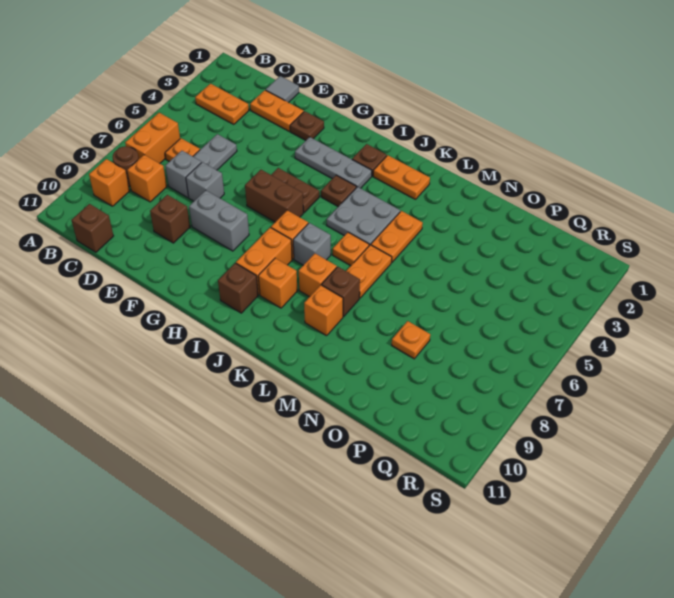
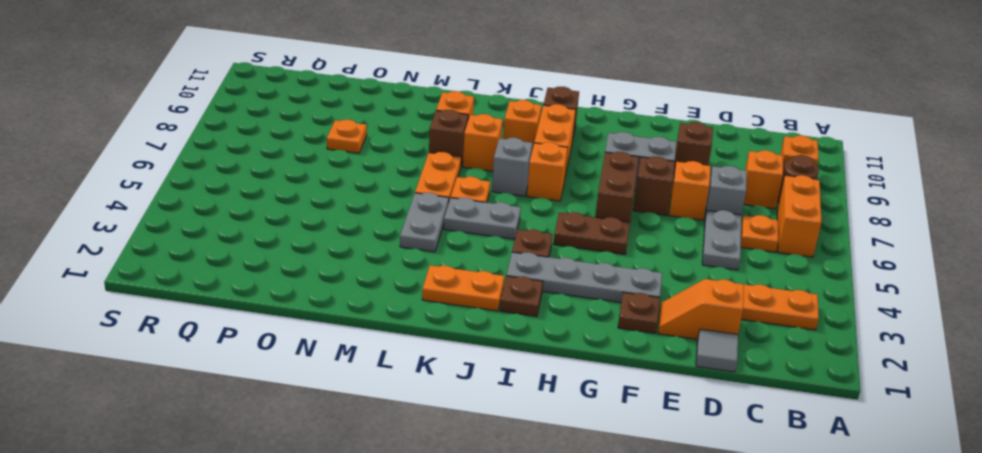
brown 1x1 brick [71,204,113,252] -> brown 1x1 brick moved to [633,156,675,215]
orange 1x2 plate [250,90,304,131] -> orange 1x2 slope [658,279,744,339]
grey 1x1 brick [186,162,224,201] -> orange 1x1 brick [669,161,711,220]
grey 1x3 plate [295,137,372,188] -> grey 1x4 plate [507,252,662,303]
brown 1x2 brick [245,170,303,222] -> brown 1x2 brick turned to [595,152,639,222]
grey 2x2 plate [327,187,400,245] -> grey 1x2 plate [444,198,521,239]
orange 1x2 plate [371,211,423,262] -> grey 1x2 plate [400,193,449,252]

